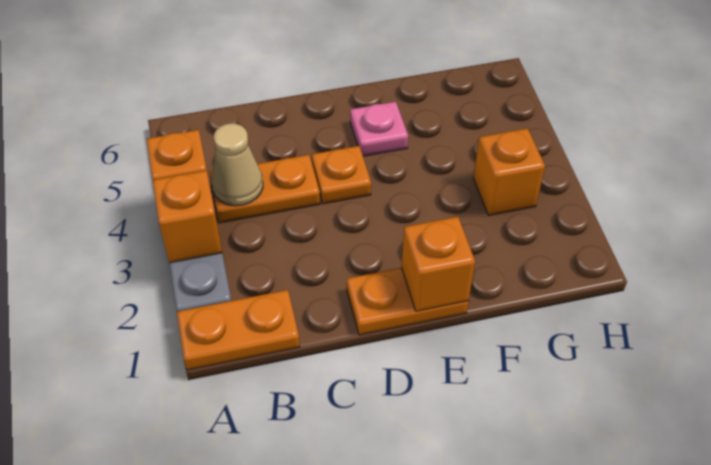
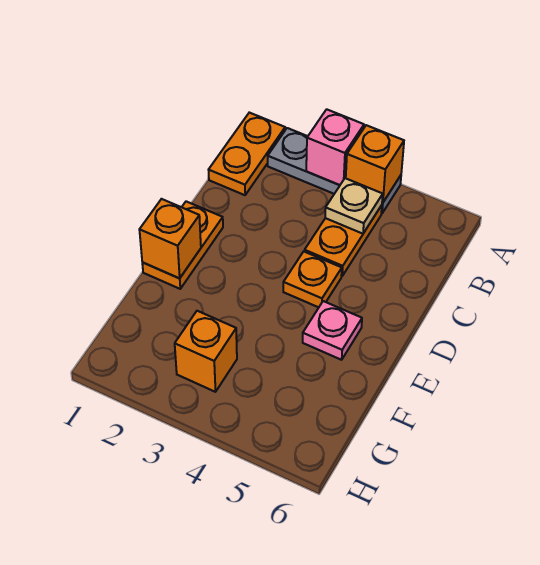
orange 1x1 brick [153,171,222,263] -> pink 1x1 brick [306,109,364,185]
tan 1x1 cone [212,123,263,206] -> tan 1x1 plate [325,178,383,234]

